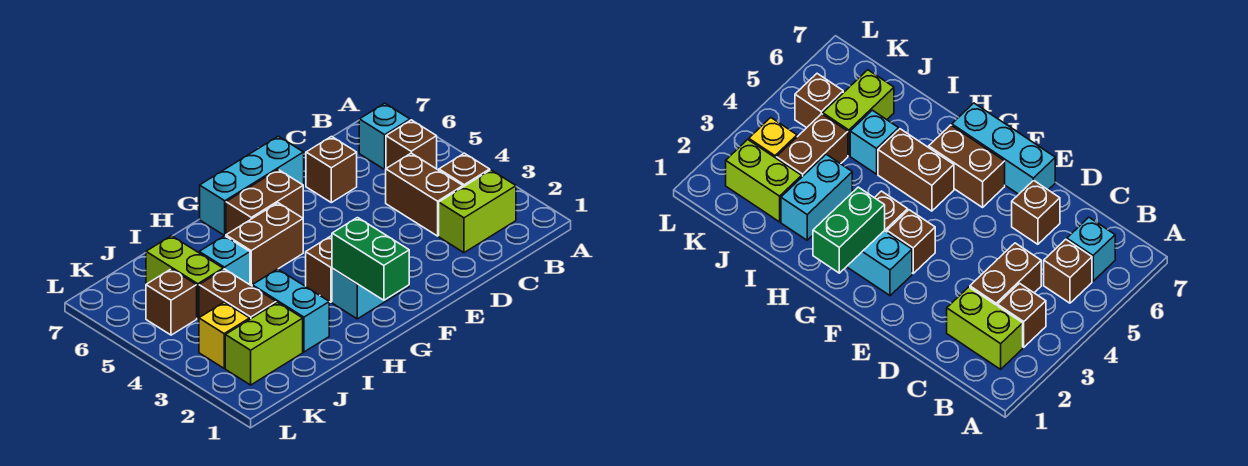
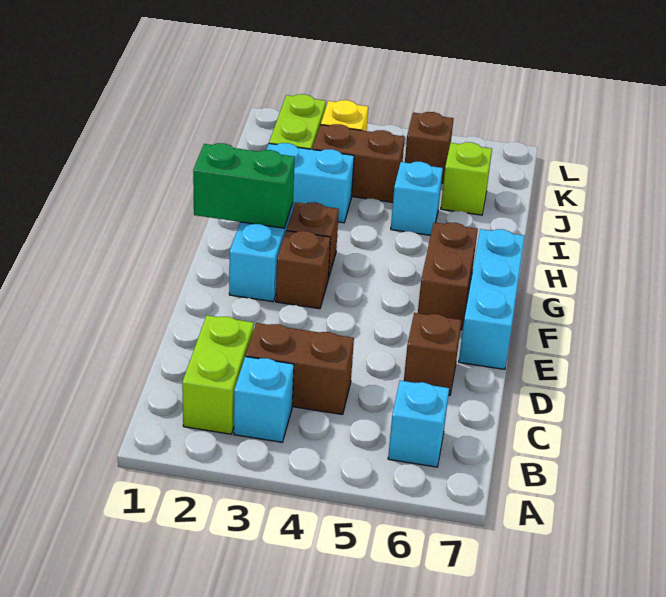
brown 1x1 brick [439,153,490,187] -> cyan 1x1 brick [234,357,294,442]
brown 1x1 brick [386,120,437,169] -> none
brown 1x2 brick [226,203,303,285] -> none
lime 1x2 brick [146,236,223,318] -> lime 1x1 brick [441,142,492,215]

